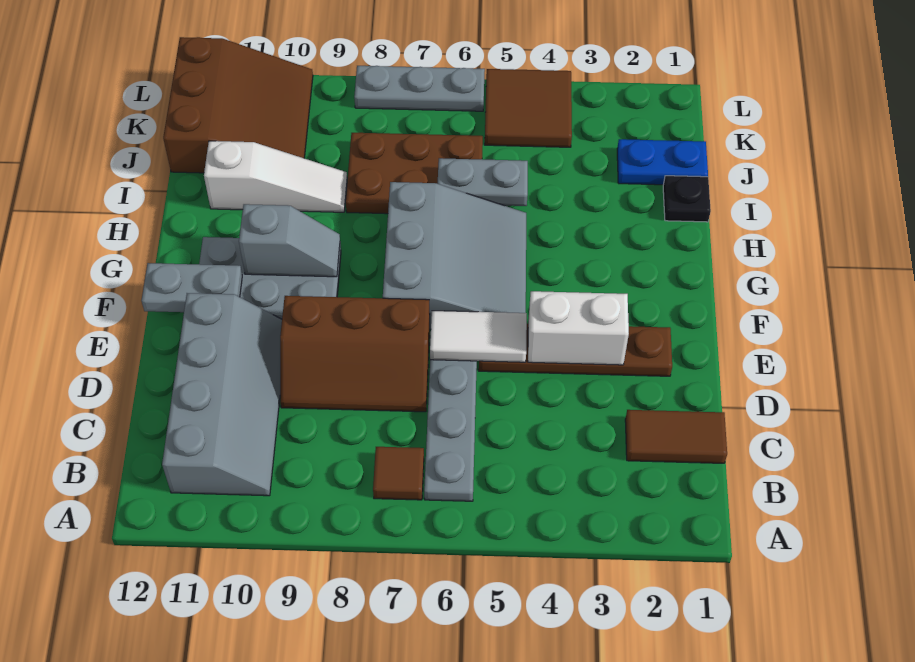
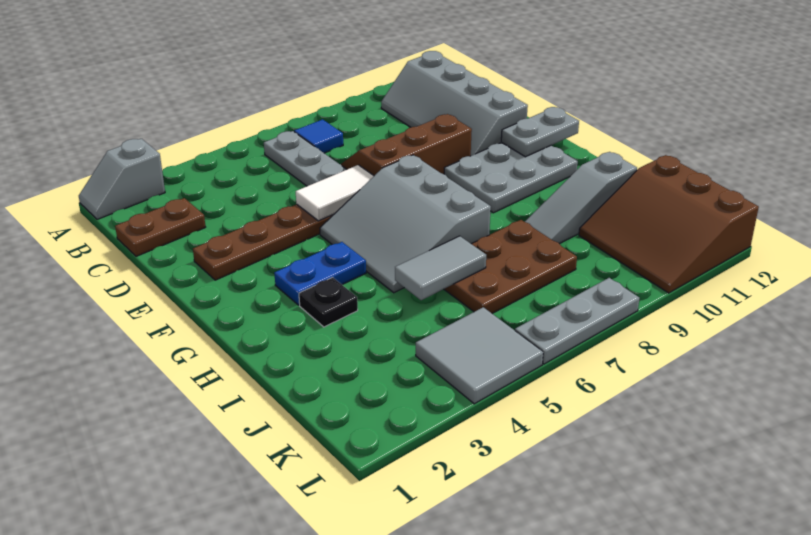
brown 1x1 tile [373,447,424,500] -> blue 1x1 tile [294,119,343,153]
brown 1x2 tile [625,410,727,463] -> brown 1x2 plate [115,198,205,256]
white 1x2 brick [528,291,629,365] -> none
grey 1x2 slope [239,204,340,277] -> grey 1x2 slope moved to [79,139,165,219]
black 1x1 plate [663,176,711,222] -> black 1x1 plate moved to [299,277,358,327]
grey 1x2 plate [438,158,528,206] -> grey 1x2 tile [395,236,486,300]
white 1x3 slope [204,141,347,212] -> grey 1x3 slope [525,152,637,244]
blue 1x2 plate [617,139,708,185] -> blue 1x2 plate moved to [274,242,366,305]
brown 2x2 tile [485,69,572,147] -> grey 2x2 tile [416,307,543,404]

